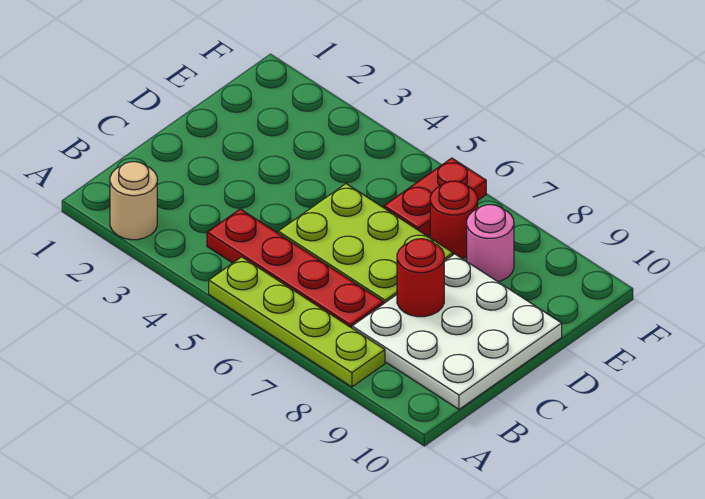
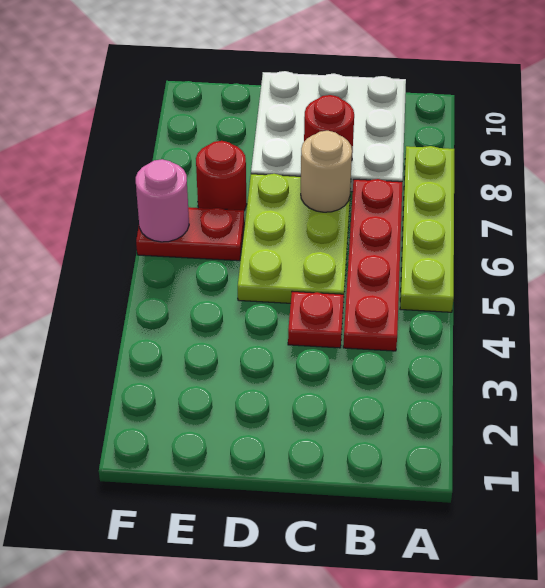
tan 1x1 round brick [110,162,157,240] -> tan 1x1 round brick moved to [301,131,352,212]
none -> red 1x1 plate [288,291,344,348]
pink 1x1 round brick [467,205,514,281] -> pink 1x1 round brick moved to [136,159,189,242]

